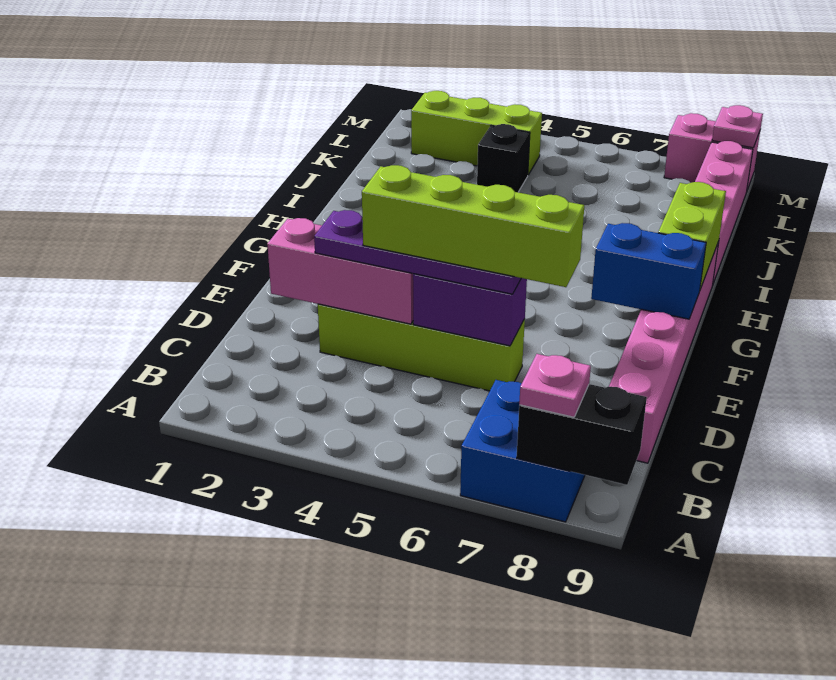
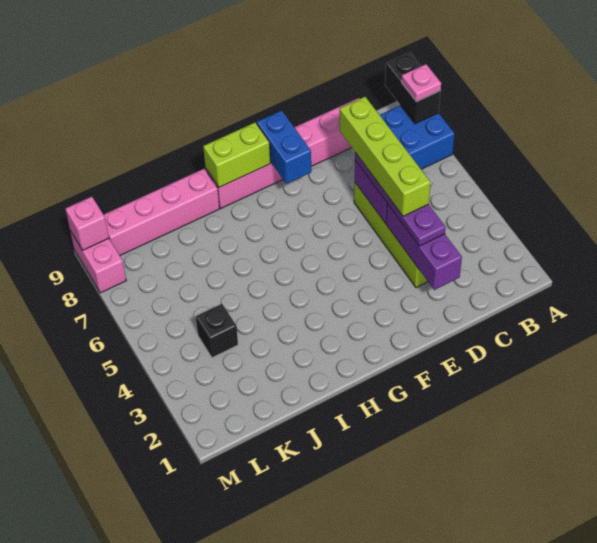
pink 1x3 brick [267,218,413,324] -> purple 1x3 brick [386,204,462,290]
lime 1x3 brick [411,91,542,175] -> none
pink 1x1 plate [712,105,763,148] -> pink 1x1 brick [65,196,109,250]

